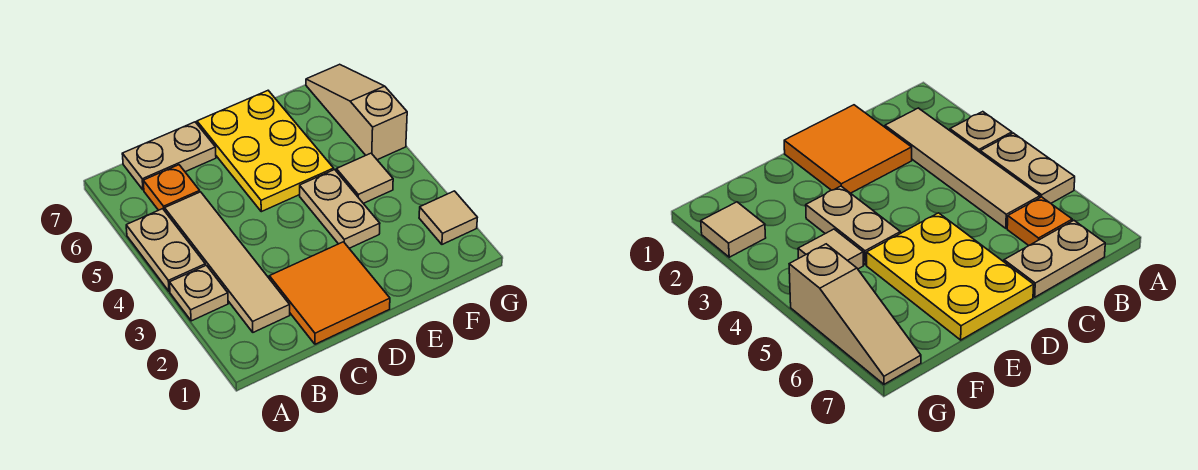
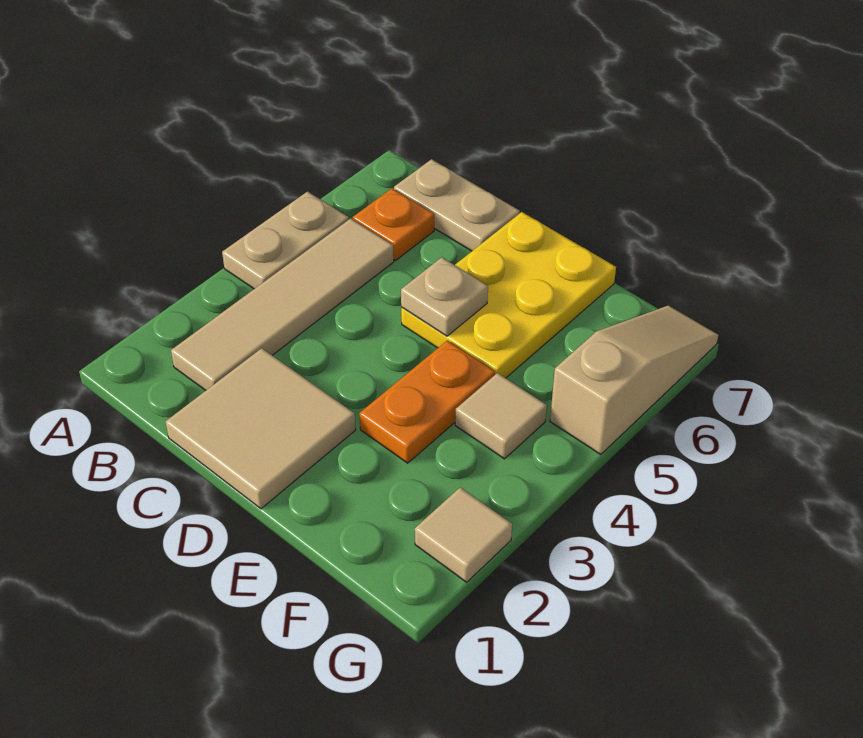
tan 1x1 plate [170,265,228,321] -> tan 1x1 plate moved to [401,257,488,336]
orange 2x2 tile [269,242,390,344] -> tan 2x2 tile [166,348,356,509]
tan 1x2 plate [300,170,380,248] -> orange 1x2 plate [359,340,495,463]

